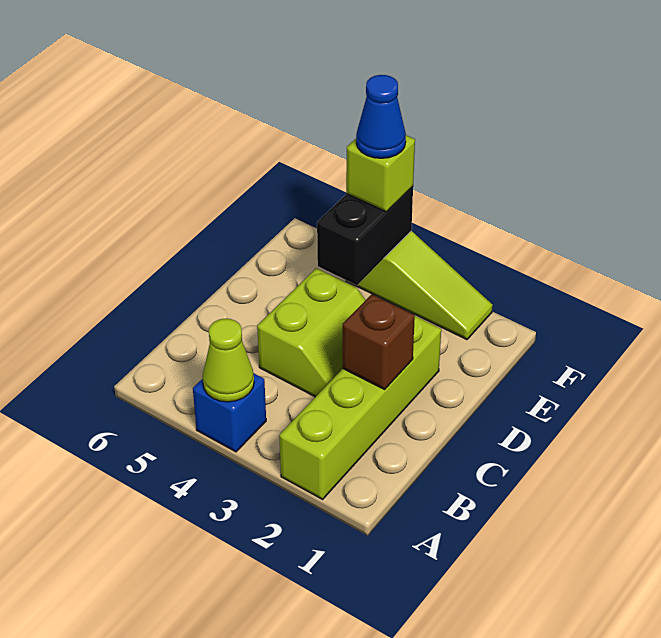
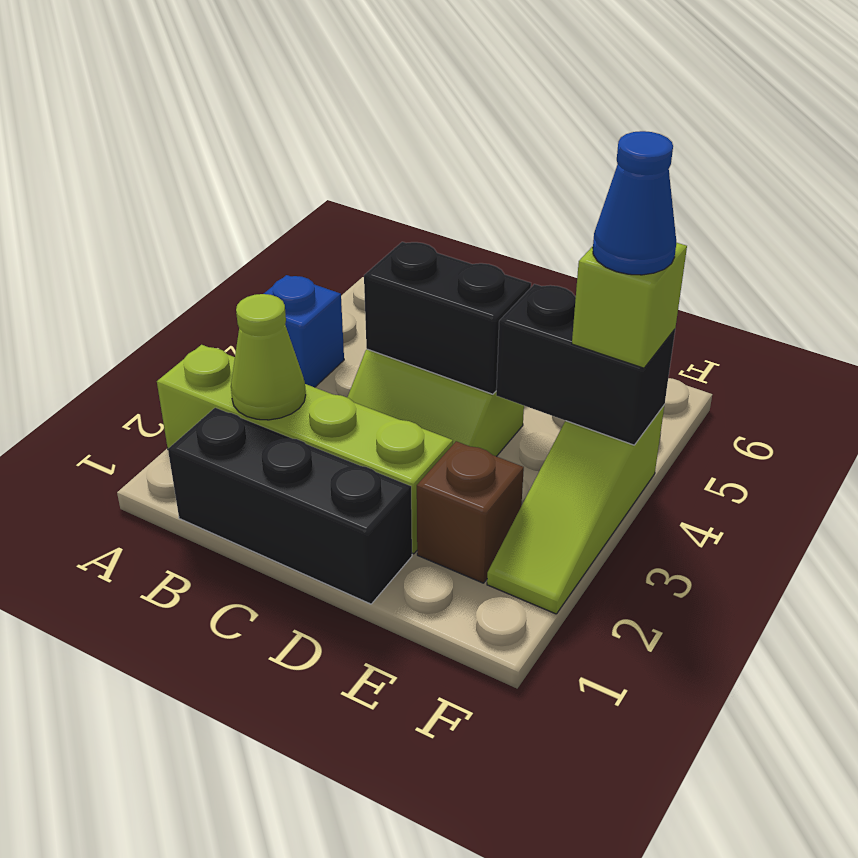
lime 1x1 cone [203,319,254,402] -> lime 1x1 cone moved to [231,294,306,420]
none -> black 1x3 brick [168,408,412,604]
brown 1x1 brick [343,294,415,389] -> brown 1x1 brick moved to [417,441,524,583]
none -> black 1x2 brick [364,242,531,394]

